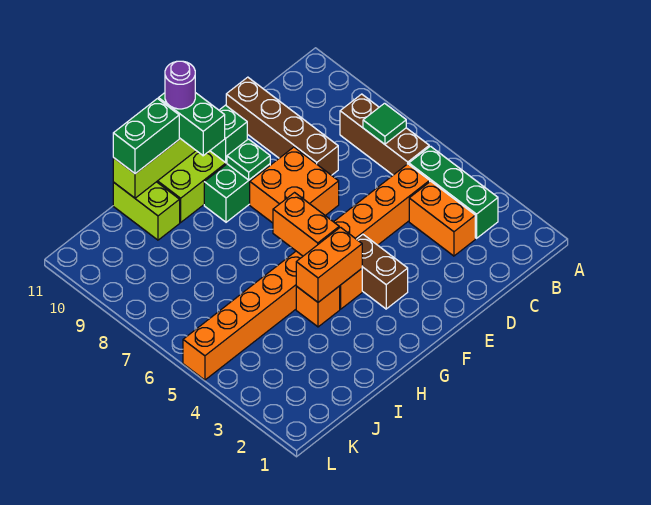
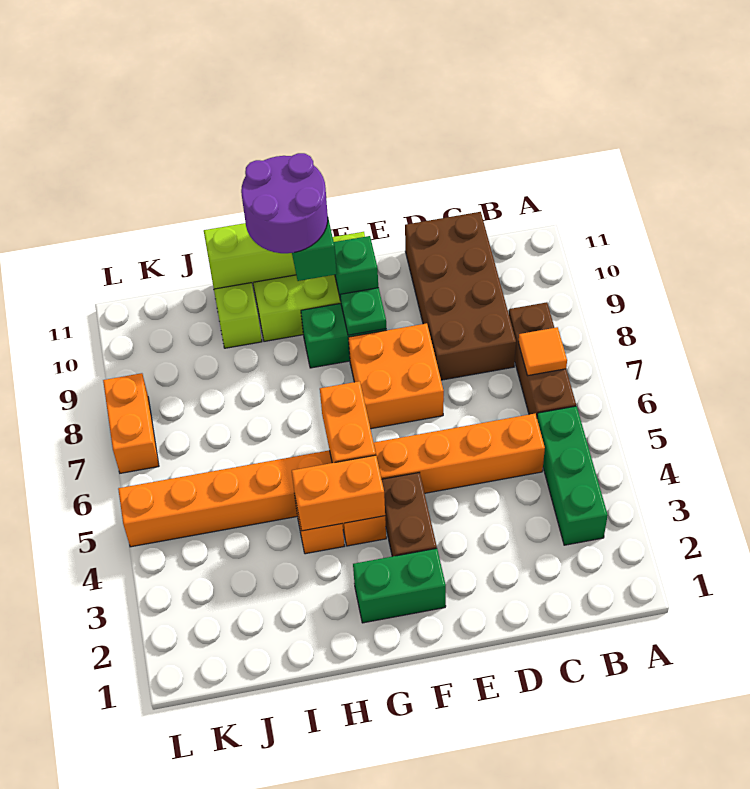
green 1x1 tile [363,103,406,144] -> orange 1x1 tile [519,327,567,376]
orange 1x2 brick [409,181,475,256] -> orange 1x2 brick moved to [103,373,159,473]
brown 1x4 brick [226,77,338,175] -> brown 2x4 brick [405,212,516,380]
purple 1x1 round brick [165,61,195,109] -> purple 2x2 round brick [241,153,328,253]
green 1x2 brick [113,99,179,174] -> green 1x2 brick moved to [353,548,446,623]

